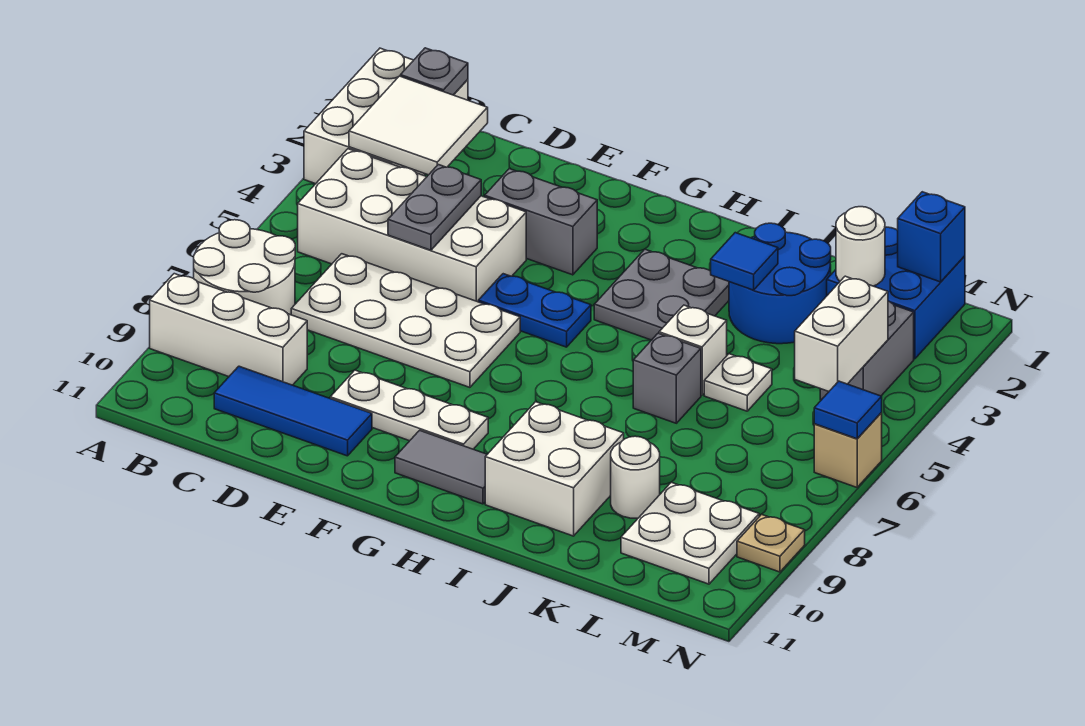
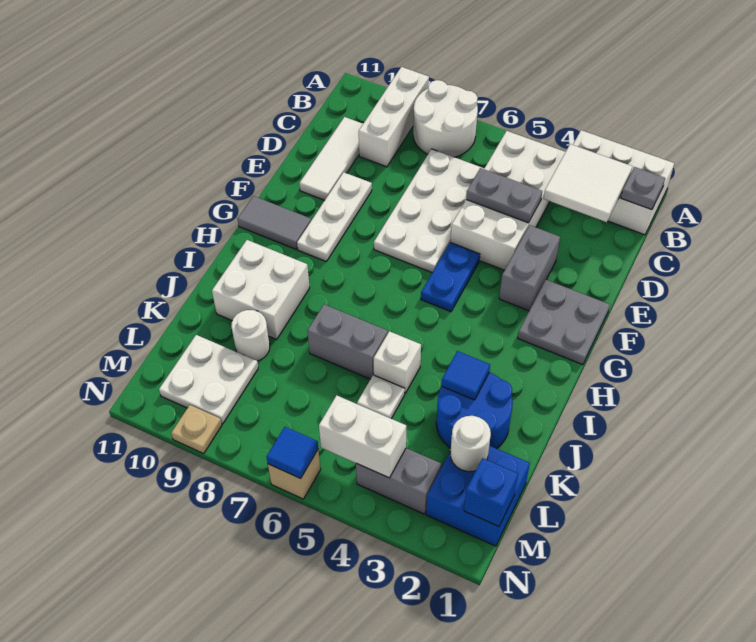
blue 1x3 tile [214,366,372,456] -> white 1x3 tile [299,117,363,200]
grey 1x2 tile [395,430,487,504] -> grey 1x2 tile turned to [238,196,311,249]
grey 2x2 plate [594,249,729,340] -> grey 2x2 plate moved to [518,280,610,365]
grey 1x1 brick [633,333,701,423] -> grey 1x2 brick [308,305,388,379]

